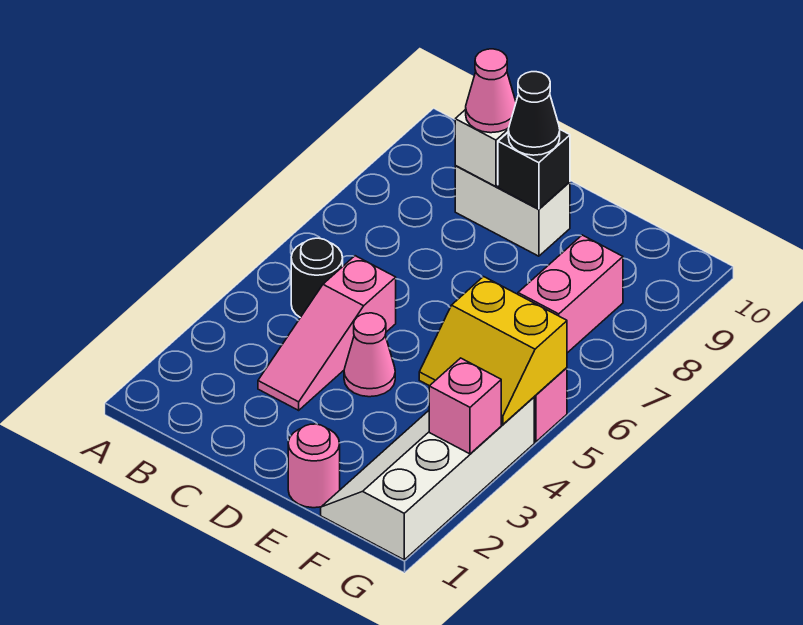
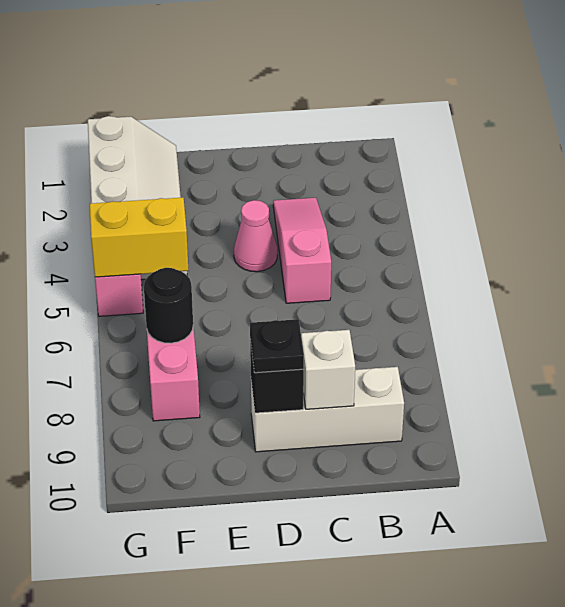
black 1x1 round brick [291,238,343,318] -> black 1x1 round brick moved to [144,268,193,343]
white 1x2 brick [455,165,570,256] -> white 1x3 brick [251,367,404,452]
pink 1x1 cone [466,49,516,133] -> none
black 1x1 cone [508,72,560,155] -> black 1x1 plate [250,319,304,373]
pink 1x1 round brick [288,424,340,508] -> none
pink 1x1 brick [429,358,501,454] -> none

